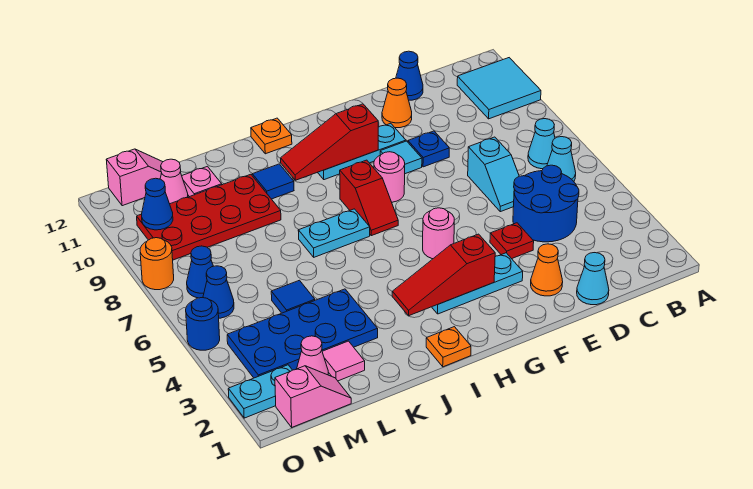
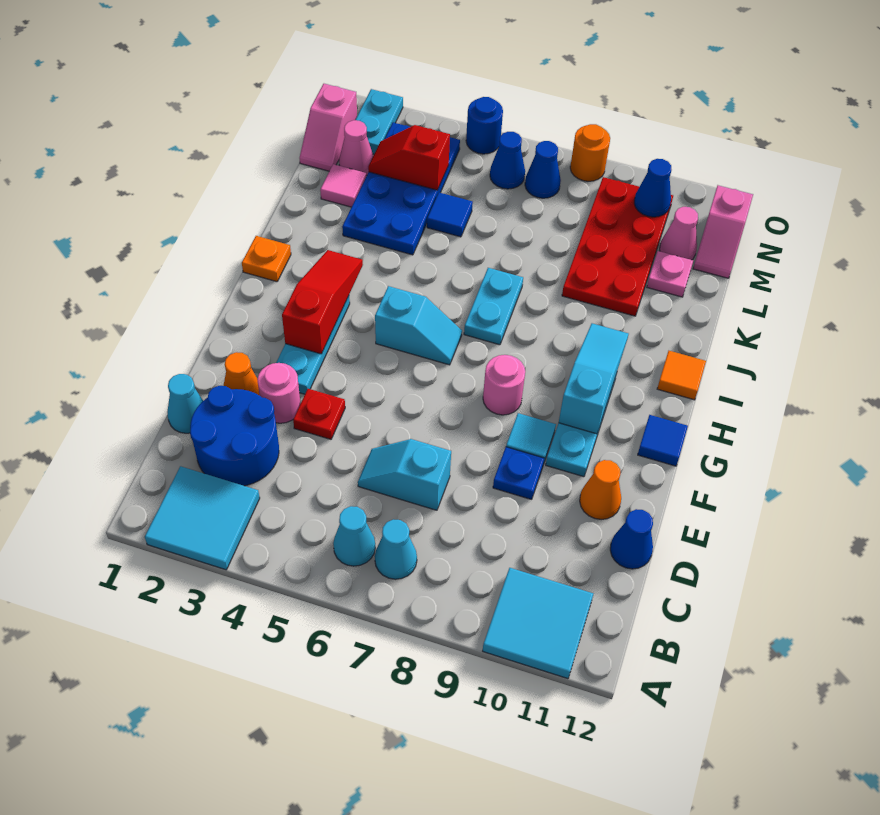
none -> cyan 2x2 tile [145,466,260,570]
blue 2x2 round brick [513,165,579,242] -> blue 2x2 round brick moved to [190,386,279,486]
pink 1x1 round brick [423,208,454,259] -> pink 1x1 round brick moved to [257,363,301,423]
red 1x3 slope [281,104,378,180] -> cyan 1x3 slope [559,323,628,434]
none -> cyan 1x2 slope [375,286,462,365]
red 1x2 slope [340,160,398,236] -> red 1x2 slope moved to [368,125,450,190]
orange 1x1 plate [251,118,292,154] -> orange 1x1 tile [657,351,706,400]
blue 1x1 tile [252,164,294,199] -> blue 1x1 tile moved to [638,415,688,466]

